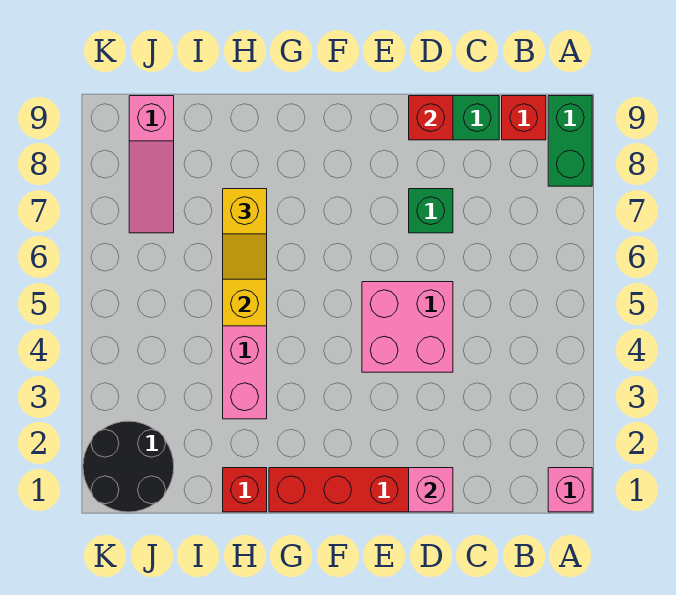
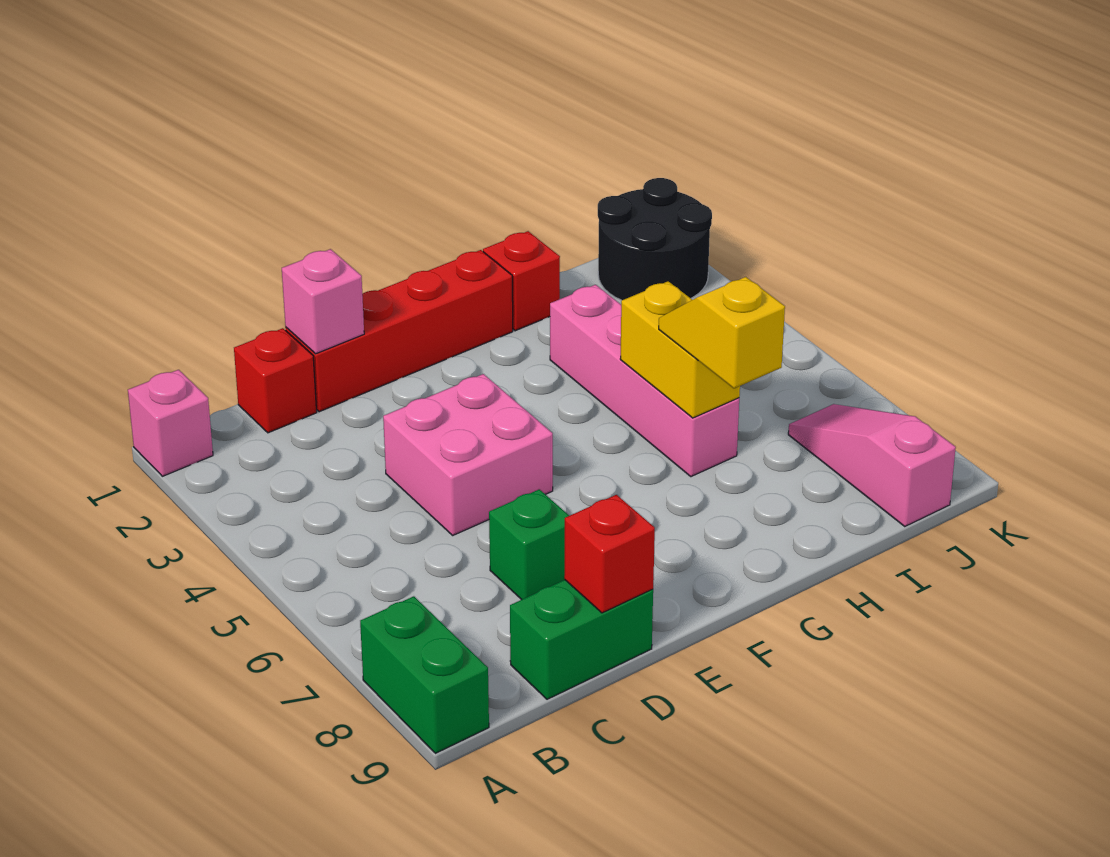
red 1x1 brick [502,96,546,140] -> red 1x1 brick moved to [234,328,317,433]

